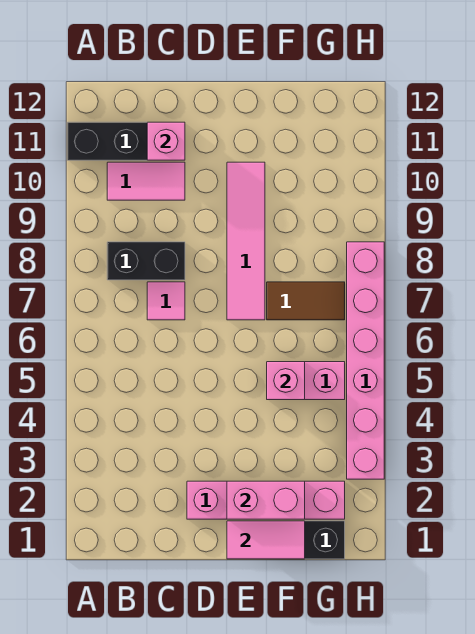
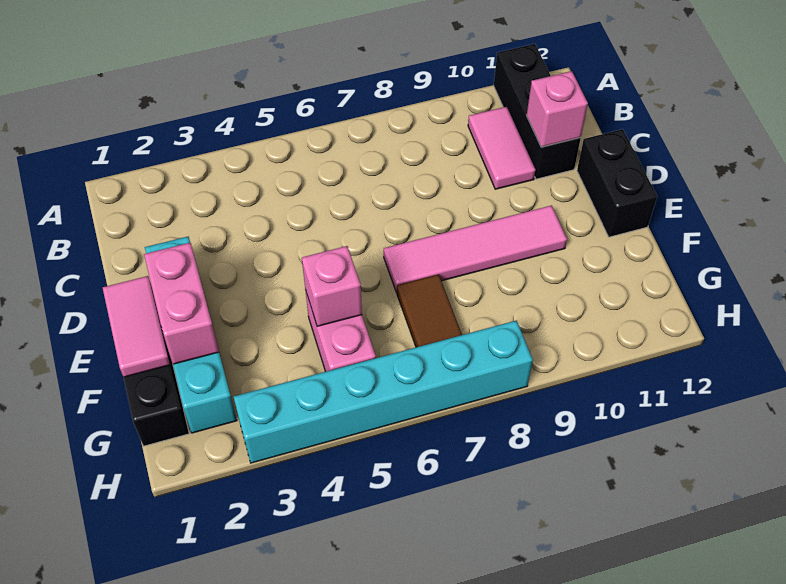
black 1x2 brick [107,242,185,280] -> black 1x2 brick moved to [577,129,657,237]
pink 1x1 tile [147,282,185,320] -> none
pink 1x4 brick [187,481,345,519] -> cyan 1x4 brick [145,237,237,433]
pink 1x6 brick [347,242,384,479] -> cyan 1x6 brick [234,321,533,463]

